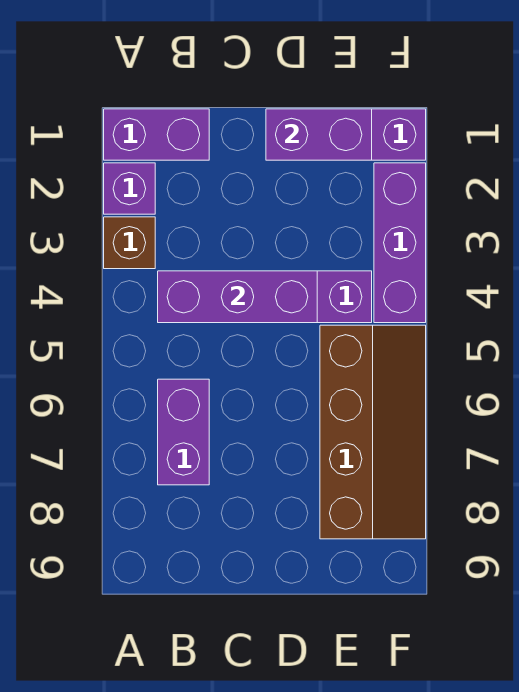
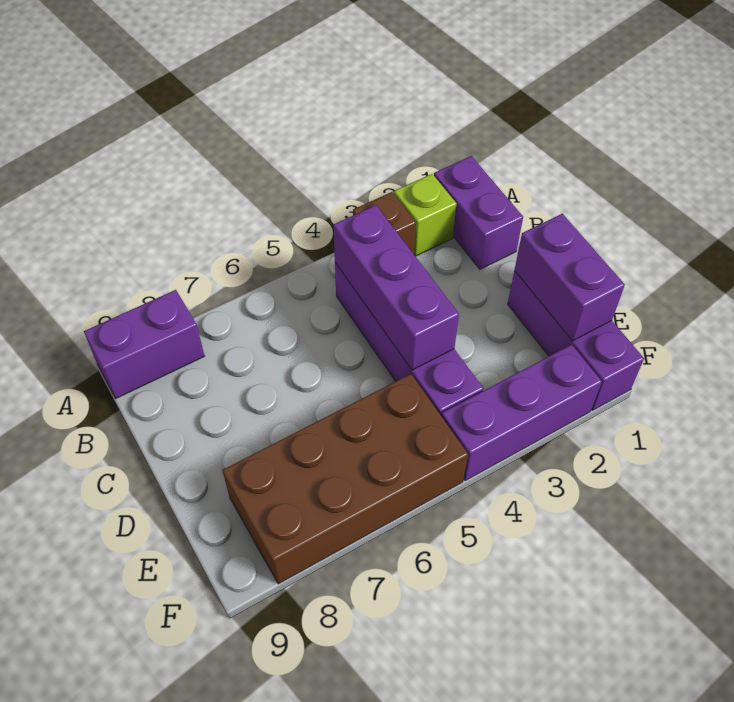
purple 1x1 brick [104,163,155,214] -> lime 1x1 brick [394,174,456,256]
purple 1x2 brick [158,379,209,485] -> purple 1x2 brick moved to [84,290,204,398]
brown 2x4 slope [320,325,426,539] -> brown 2x4 brick [222,374,468,584]

